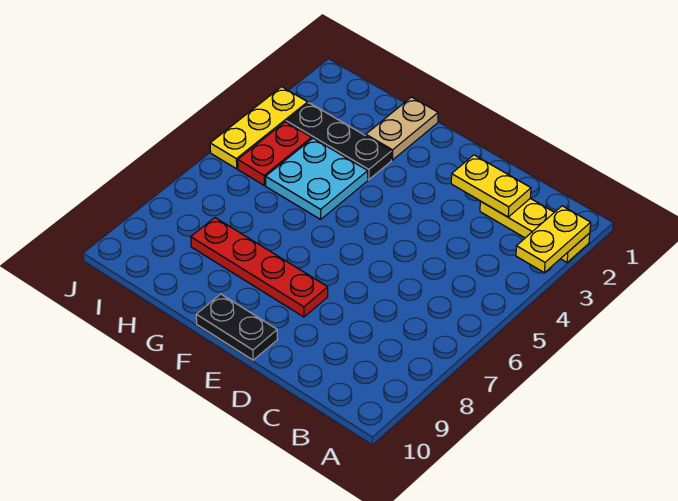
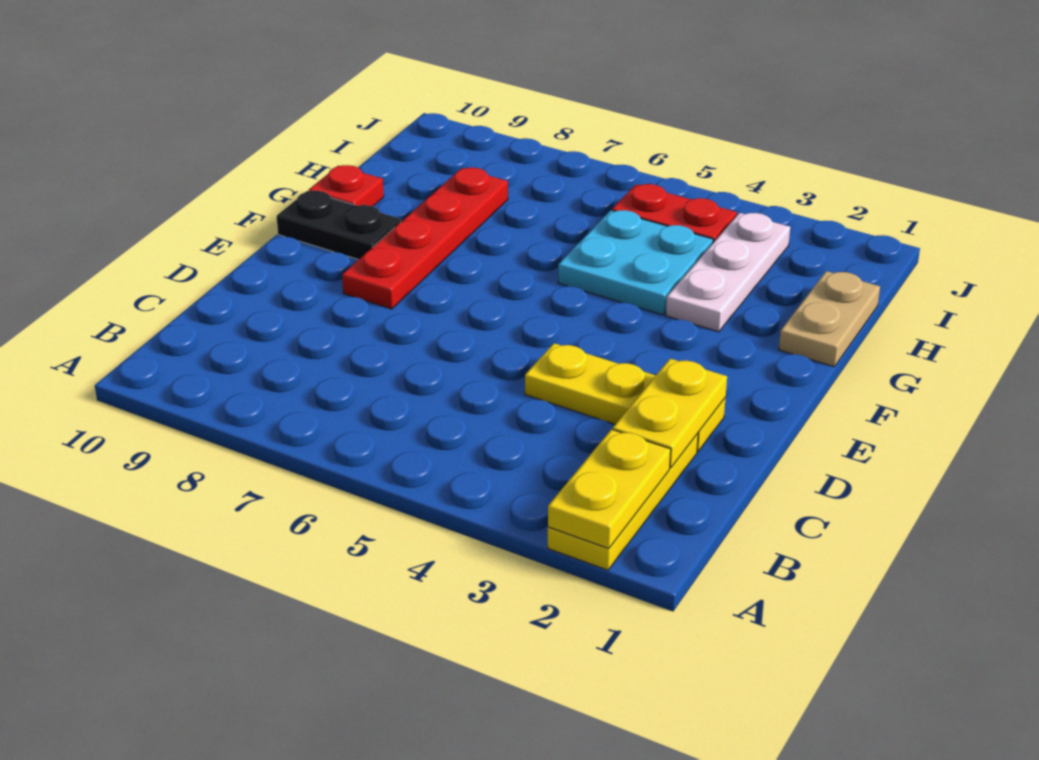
yellow 1x2 plate [516,206,591,273] -> yellow 1x2 plate turned to [548,429,671,549]
black 1x2 plate [196,294,278,360] -> black 1x2 plate turned to [277,191,401,260]
tan 1x2 plate [366,97,438,160] -> tan 1x2 plate turned to [779,271,880,367]
black 1x3 plate [286,103,392,180] -> white 1x3 plate [666,213,790,332]
none -> red 1x1 plate [309,165,384,206]
yellow 1x3 plate [210,87,308,169] -> yellow 1x3 plate moved to [525,343,726,452]

